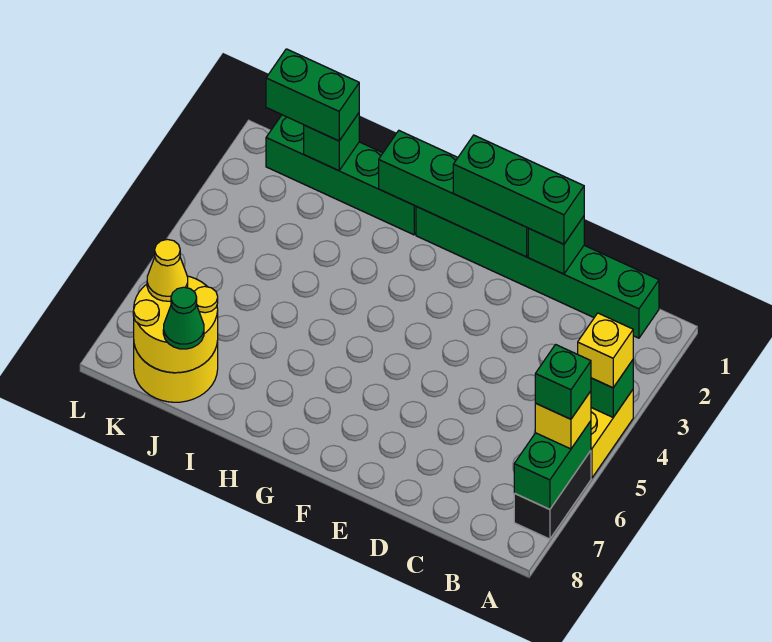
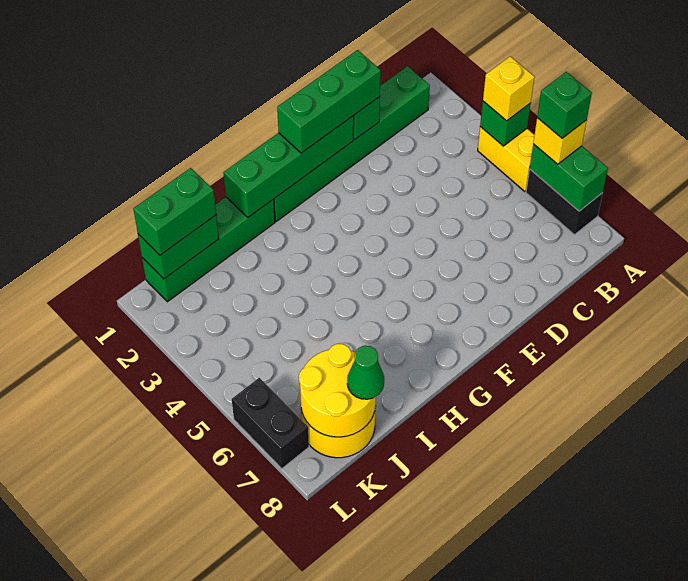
green 1x1 brick [304,113,359,171] -> green 1x2 brick [138,215,219,279]
yellow 1x1 cone [147,239,188,301] -> none
none -> black 1x2 brick [232,378,309,469]

